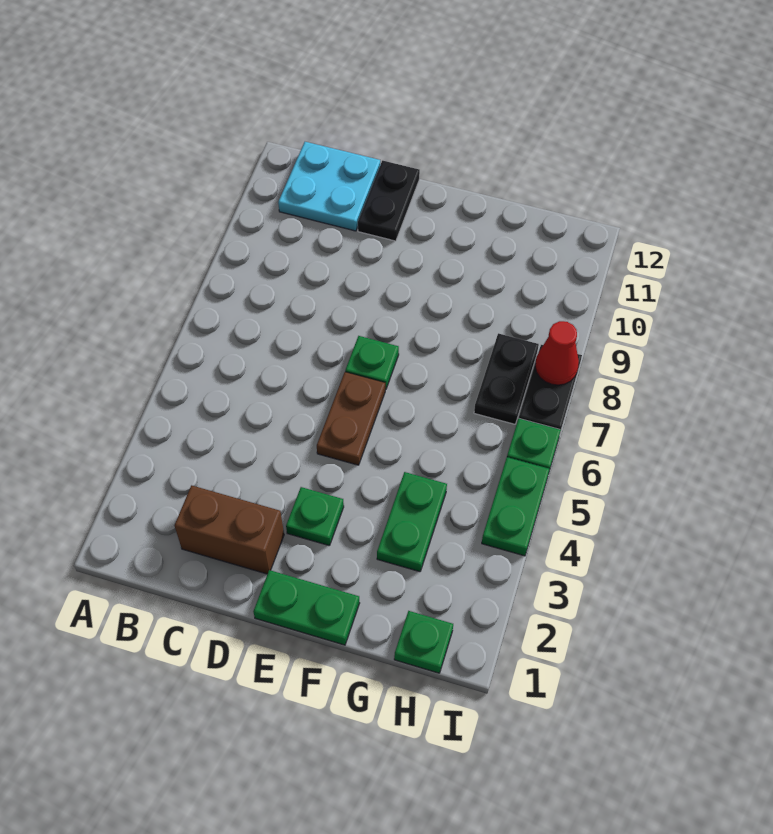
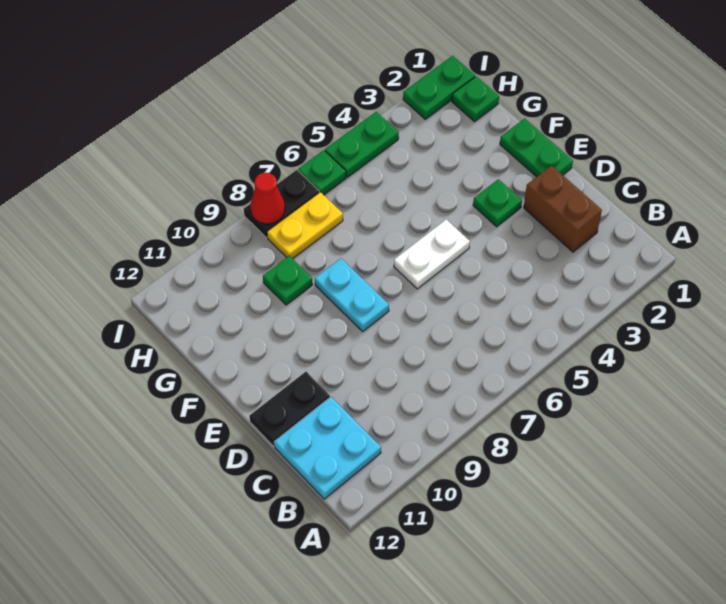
brown 1x2 plate [317,372,385,465] -> white 1x2 plate [394,219,470,289]
green 1x1 plate [345,336,399,390] -> green 1x1 plate moved to [263,256,313,305]
none -> cyan 1x2 plate [315,258,389,331]
green 1x2 plate [377,472,447,572] -> green 1x2 plate moved to [403,56,475,119]
black 1x2 plate [474,333,539,424] -> yellow 1x2 plate [267,192,343,259]

